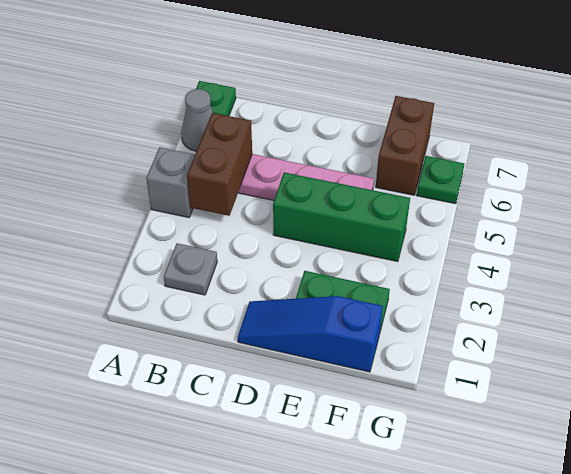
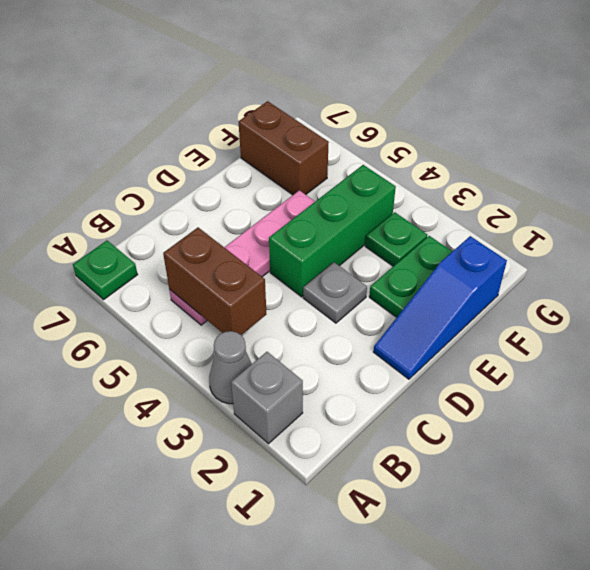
grey 1x1 brick [146,147,195,218] -> grey 1x1 brick moved to [231,352,303,444]
grey 1x1 cone [181,89,213,151] -> grey 1x1 cone moved to [209,331,252,404]
grey 1x1 plate [164,243,217,295] -> grey 1x1 plate moved to [303,262,367,323]
green 1x1 plate [417,156,464,204] -> green 1x1 plate moved to [366,212,427,266]

